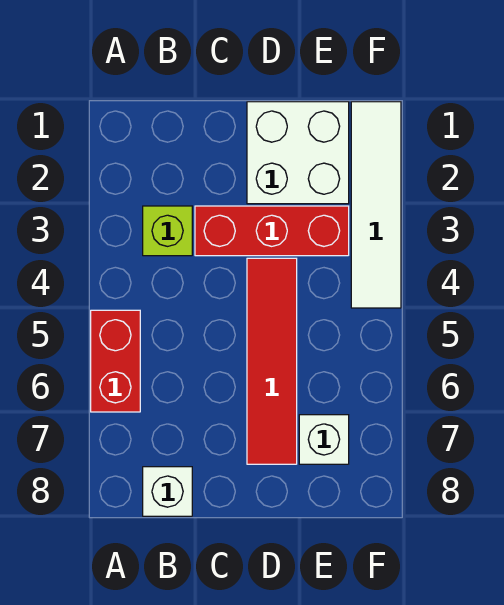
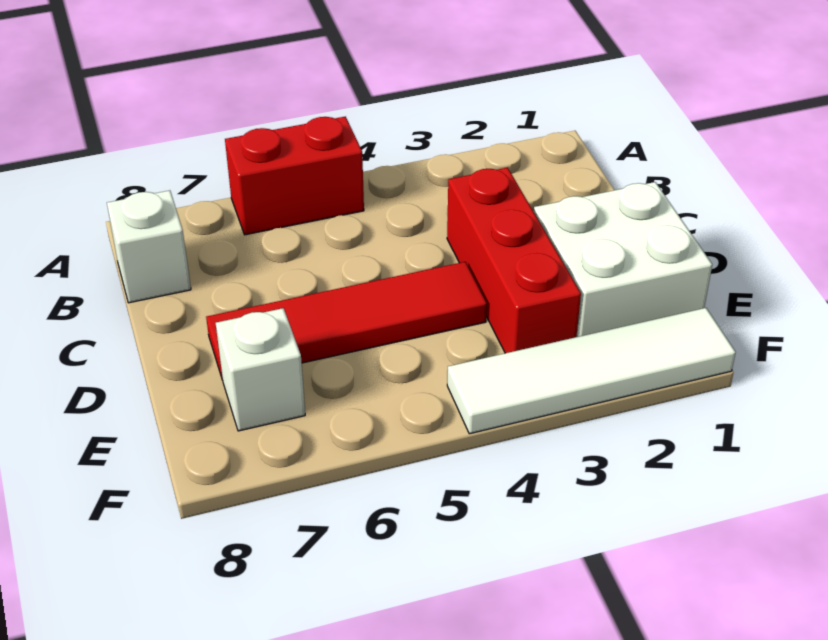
lime 1x1 brick [143,206,192,256] -> none

